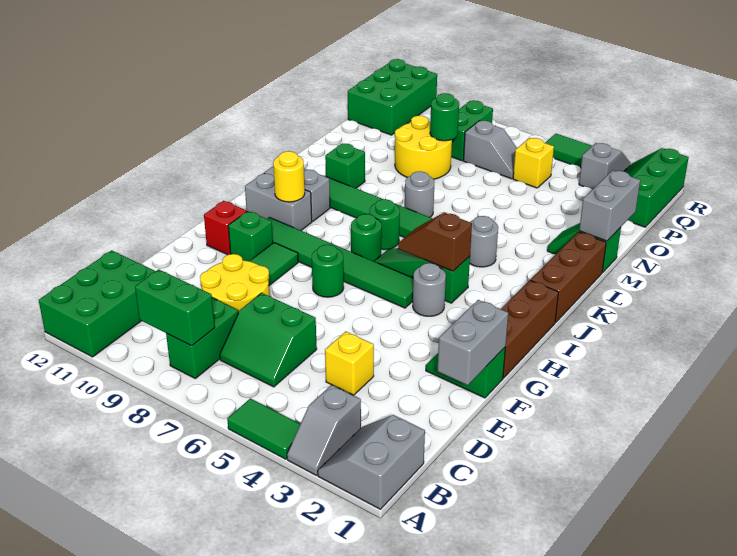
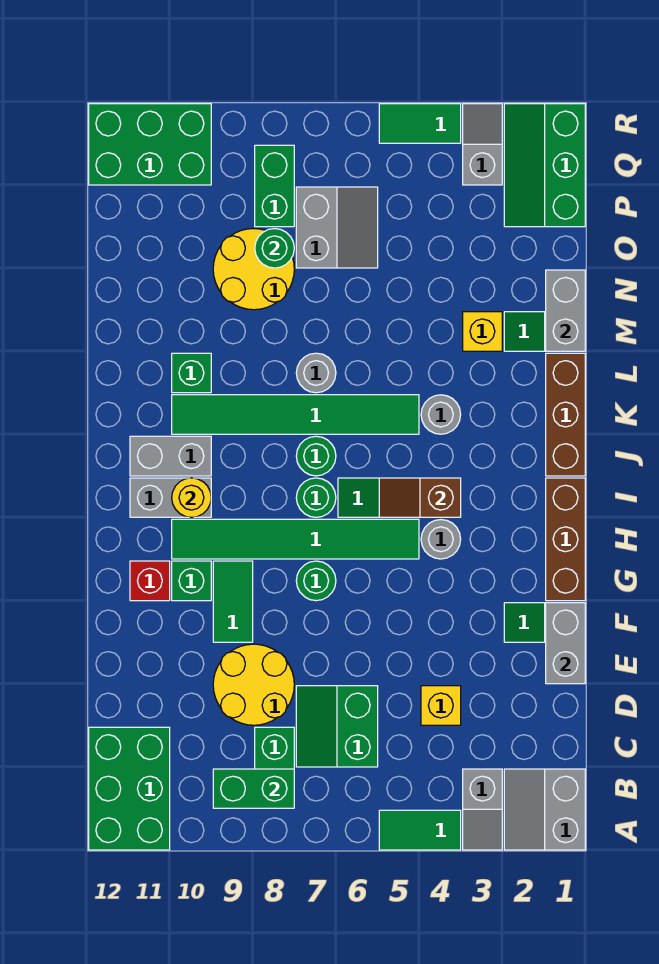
green 2x2 slope [220,293,317,387] -> green 2x2 slope turned to [296,686,378,767]
yellow 1x1 brick [513,138,554,188] -> yellow 1x1 brick moved to [463,312,502,351]
grey 1x2 slope [463,121,517,179] -> grey 2x2 slope [296,187,378,268]
green 2x3 brick [348,59,437,135] -> green 2x3 brick turned to [89,104,211,185]

